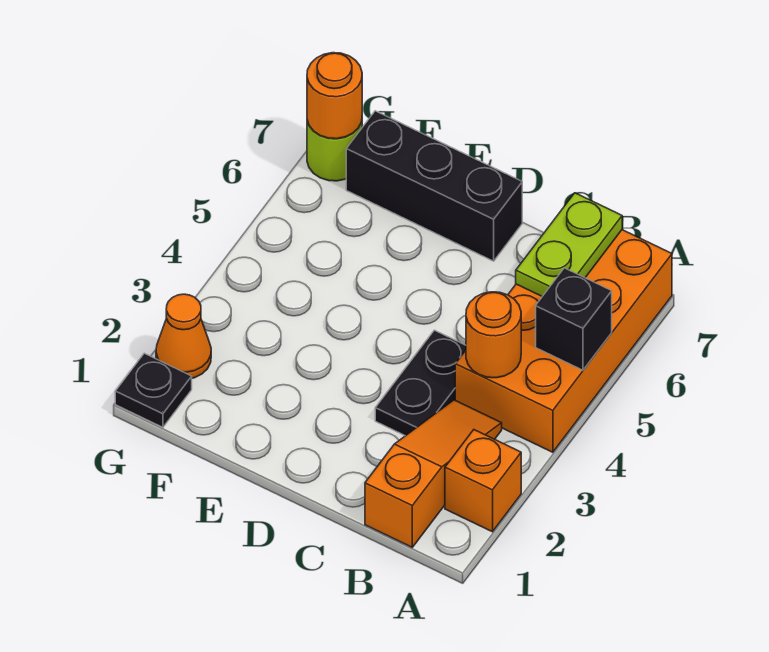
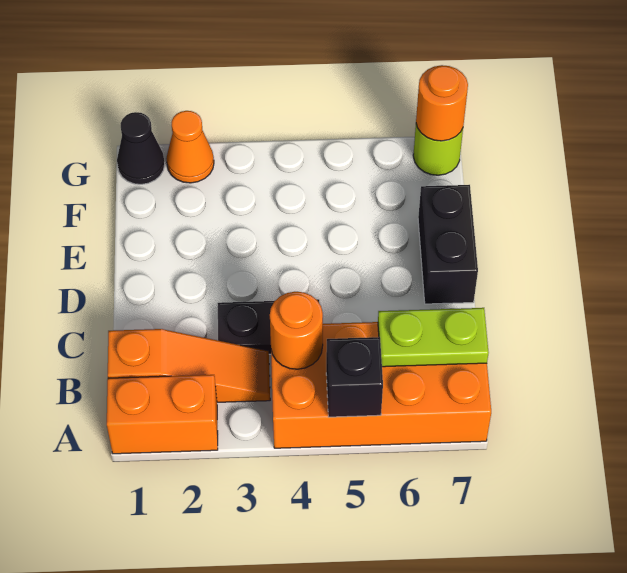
orange 1x1 brick [445,430,521,532] -> orange 1x2 brick [107,375,218,454]
black 1x3 brick [346,111,522,261] -> black 1x2 brick [418,185,478,304]
black 1x1 plate [115,353,192,427] -> black 1x1 cone [117,112,165,184]

